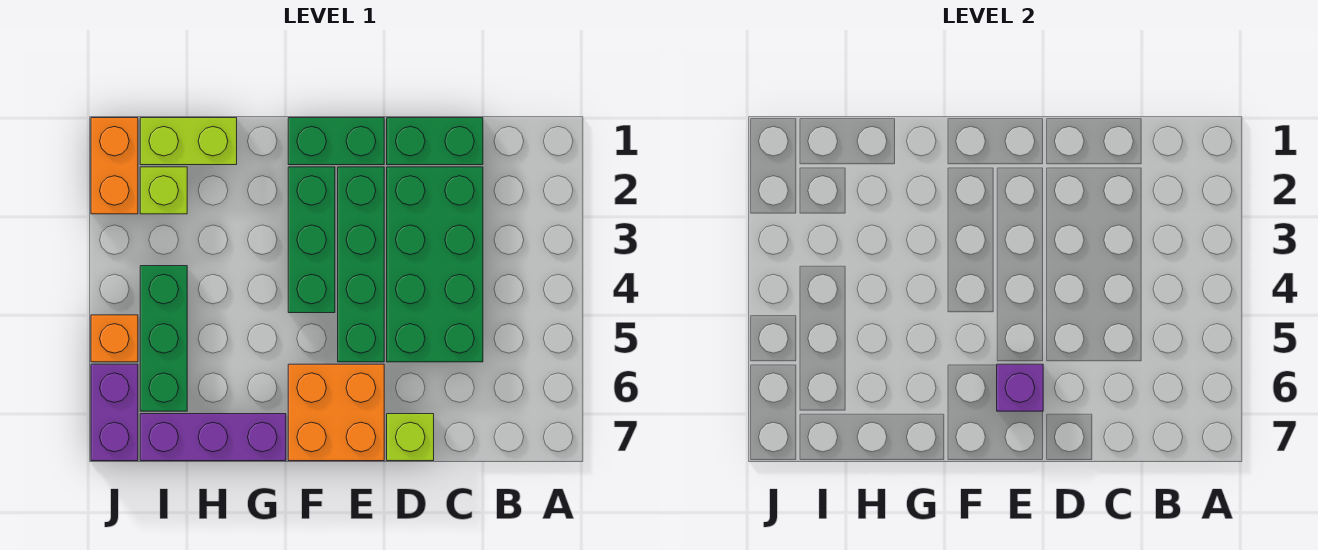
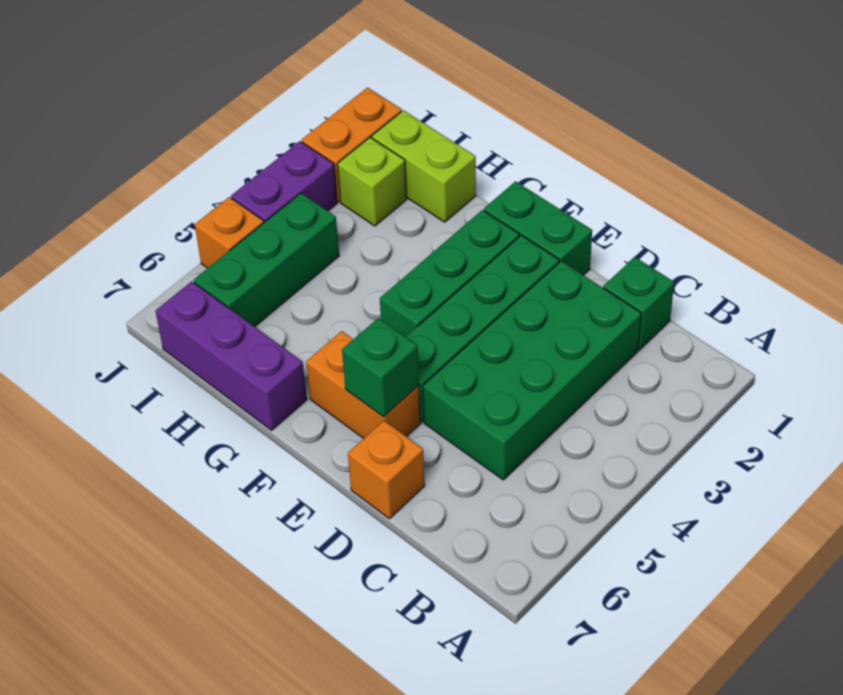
green 1x2 brick [387,118,483,165] -> green 1x1 brick [603,257,674,350]
lime 1x1 brick [387,414,434,461] -> orange 1x1 brick [348,421,425,519]
orange 2x2 brick [288,364,384,461] -> orange 1x2 brick [306,331,421,438]
purple 1x1 brick [997,364,1043,411] -> green 1x1 brick [342,318,419,417]
purple 1x2 brick [91,364,138,461] -> purple 1x2 brick moved to [231,141,337,222]

